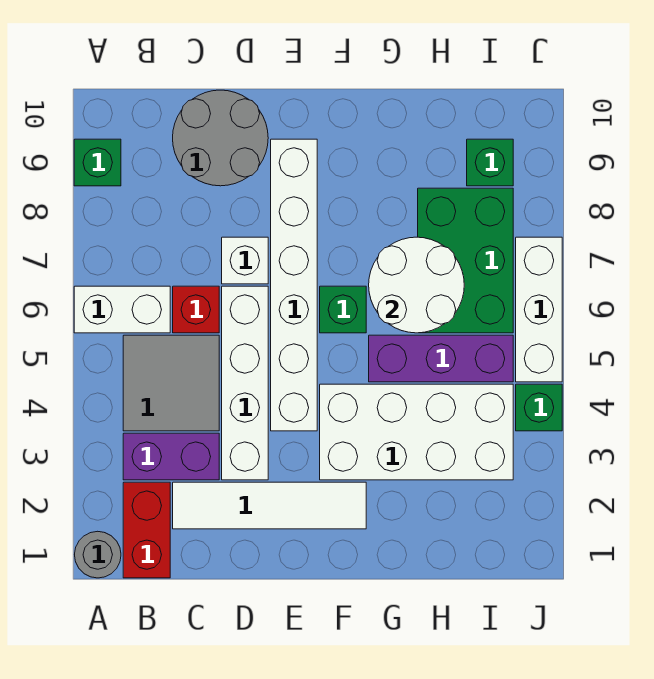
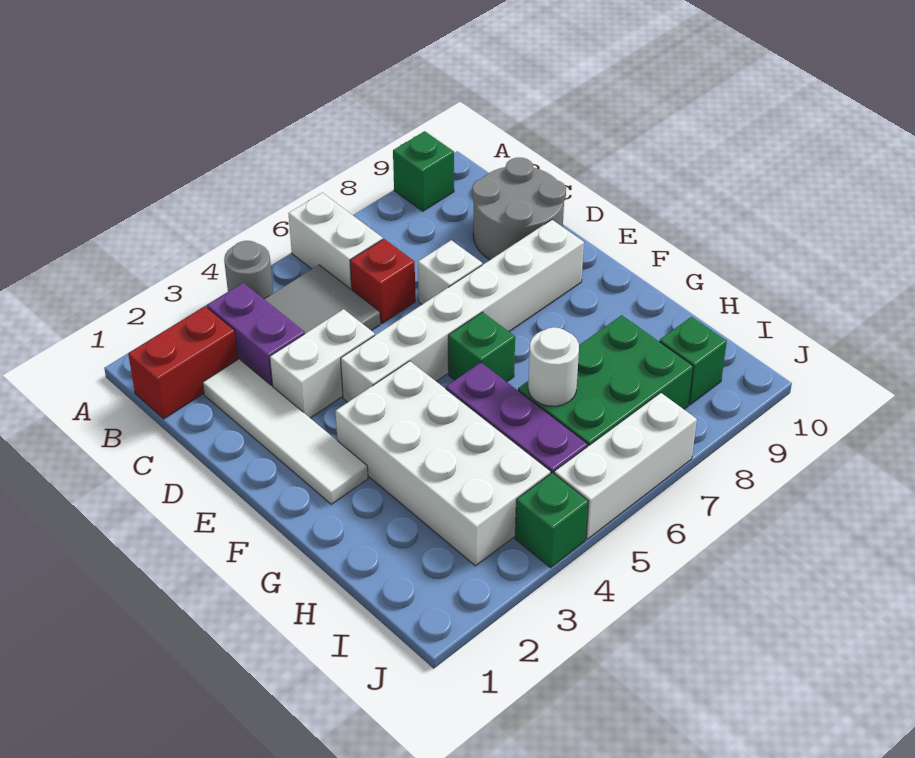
grey 1x1 round brick [75,531,121,578] -> grey 1x1 round brick moved to [224,241,273,299]
white 1x4 brick [222,286,268,480] -> white 1x2 brick [270,309,375,418]
white 2x2 round brick [369,237,464,333] -> white 1x1 round brick [528,327,579,406]

